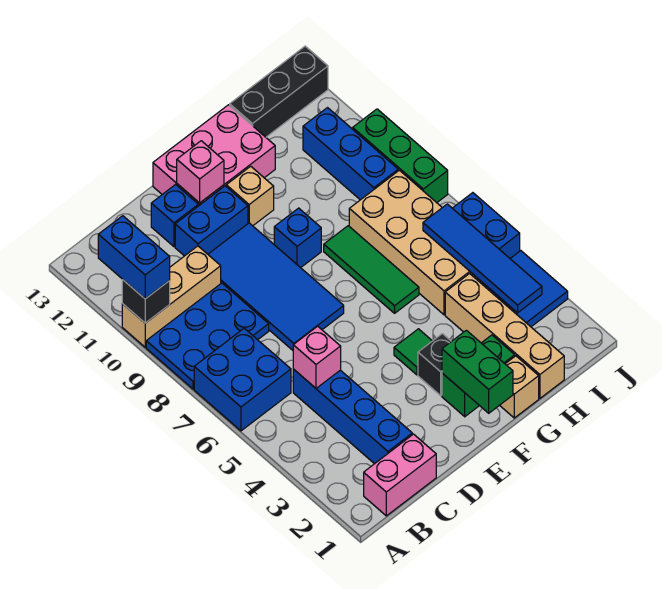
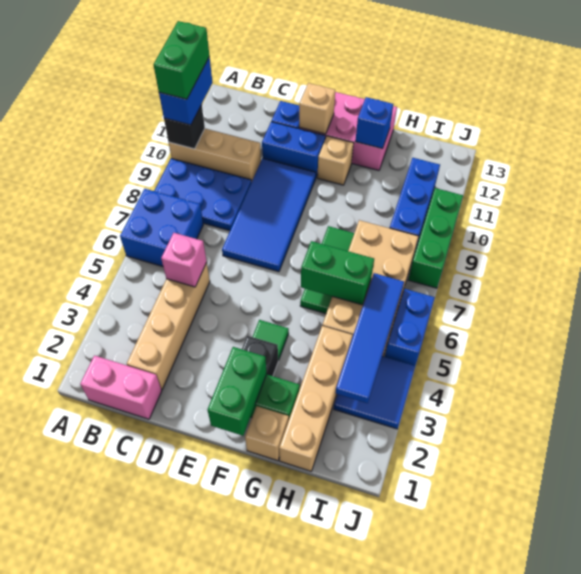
none -> green 1x2 brick [154,21,209,99]
blue 1x4 brick [293,369,412,464] -> tan 1x4 brick [127,263,210,389]
pink 1x1 brick [177,141,224,203] -> tan 1x1 brick [299,83,335,134]
blue 1x1 brick [274,208,321,268] -> blue 1x1 brick moved to [355,97,393,149]
none -> green 1x2 brick [301,241,374,305]
black 1x3 brick [230,46,328,137] -> none

